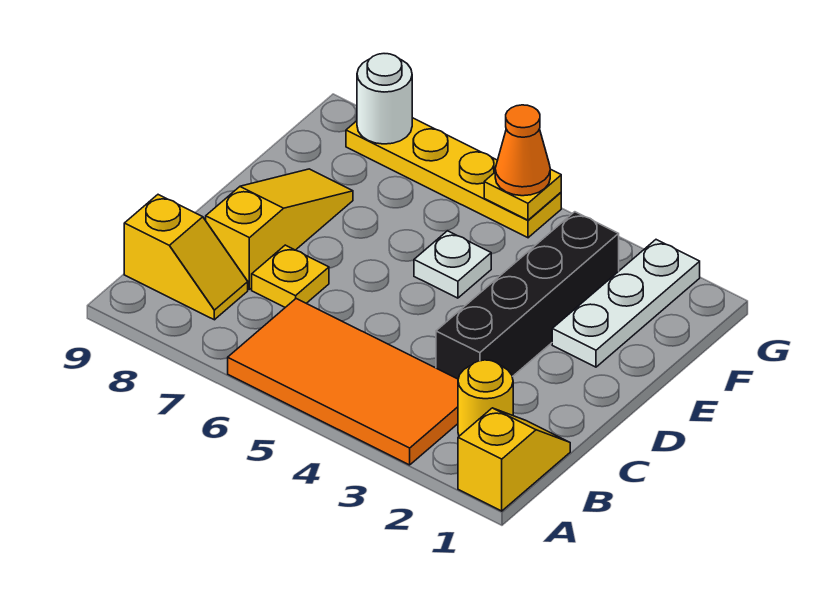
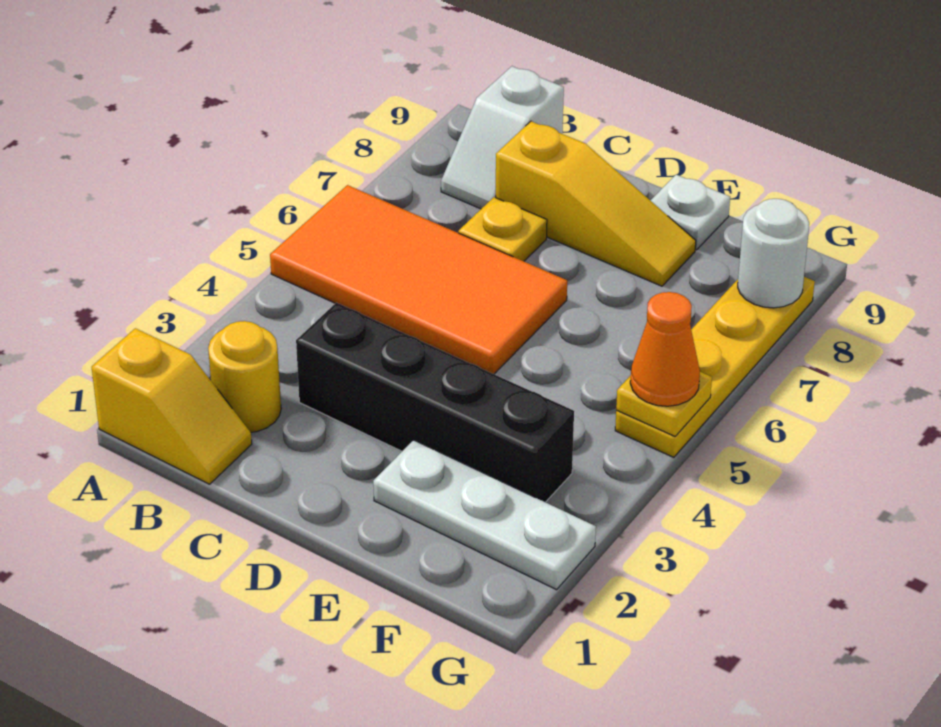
orange 2x4 tile [228,299,458,465] -> orange 2x4 tile turned to [270,185,567,374]
yellow 1x2 slope [124,195,248,320] -> white 1x2 slope [441,66,564,209]
white 1x1 plate [414,231,491,298] -> white 1x1 plate moved to [650,175,730,250]

